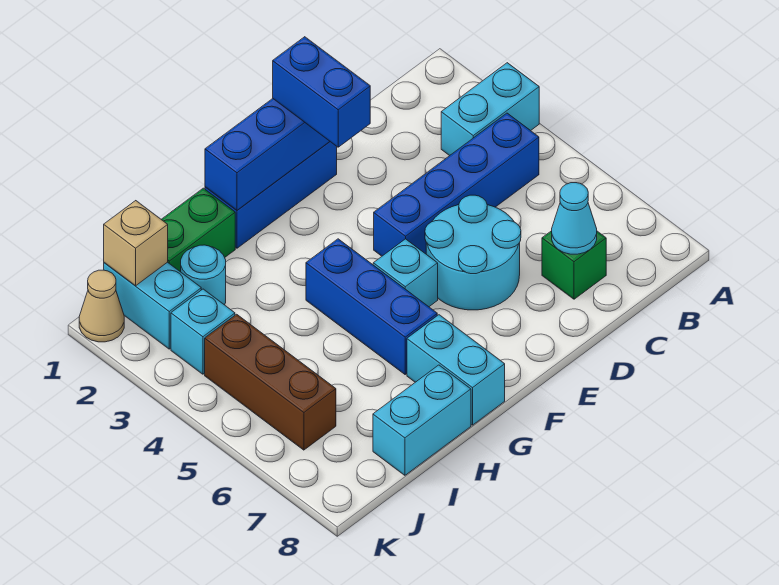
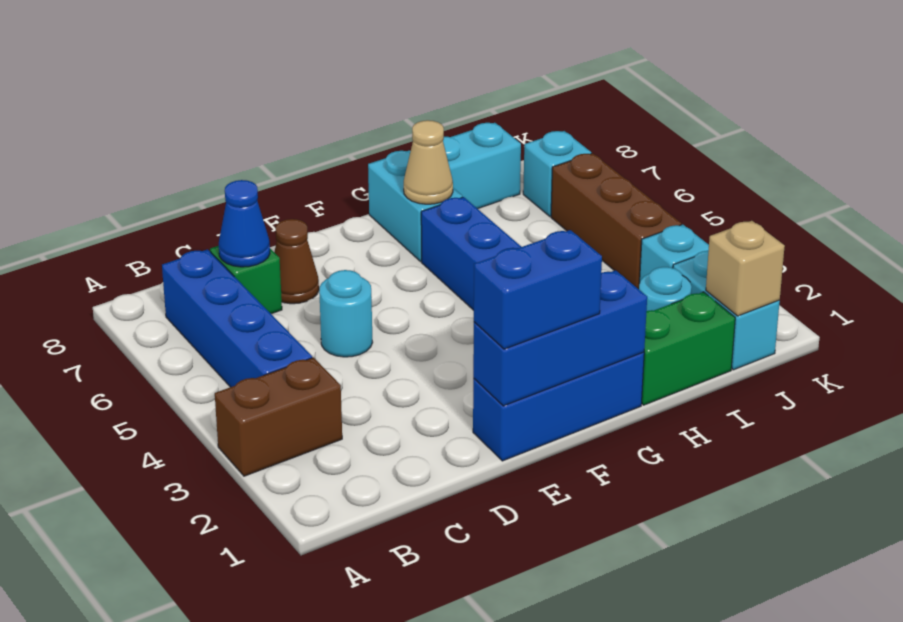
cyan 1x2 brick [441,63,539,156] -> brown 1x2 brick [215,358,342,476]
blue 1x4 brick [374,113,539,256] -> blue 1x4 brick turned to [162,249,312,387]
cyan 1x1 cone [552,183,597,254] -> blue 1x1 cone [219,180,270,267]
cyan 2x2 round brick [425,195,521,310] -> cyan 1x1 round brick [319,270,373,357]
none -> brown 1x1 cone [274,219,319,304]
blue 1x2 brick [273,37,370,147] -> blue 1x2 brick turned to [474,230,602,349]
cyan 1x1 brick [373,239,438,307] -> cyan 1x1 brick moved to [523,131,591,216]
tan 1x1 cone [79,270,124,342] -> tan 1x1 cone moved to [404,120,453,204]

